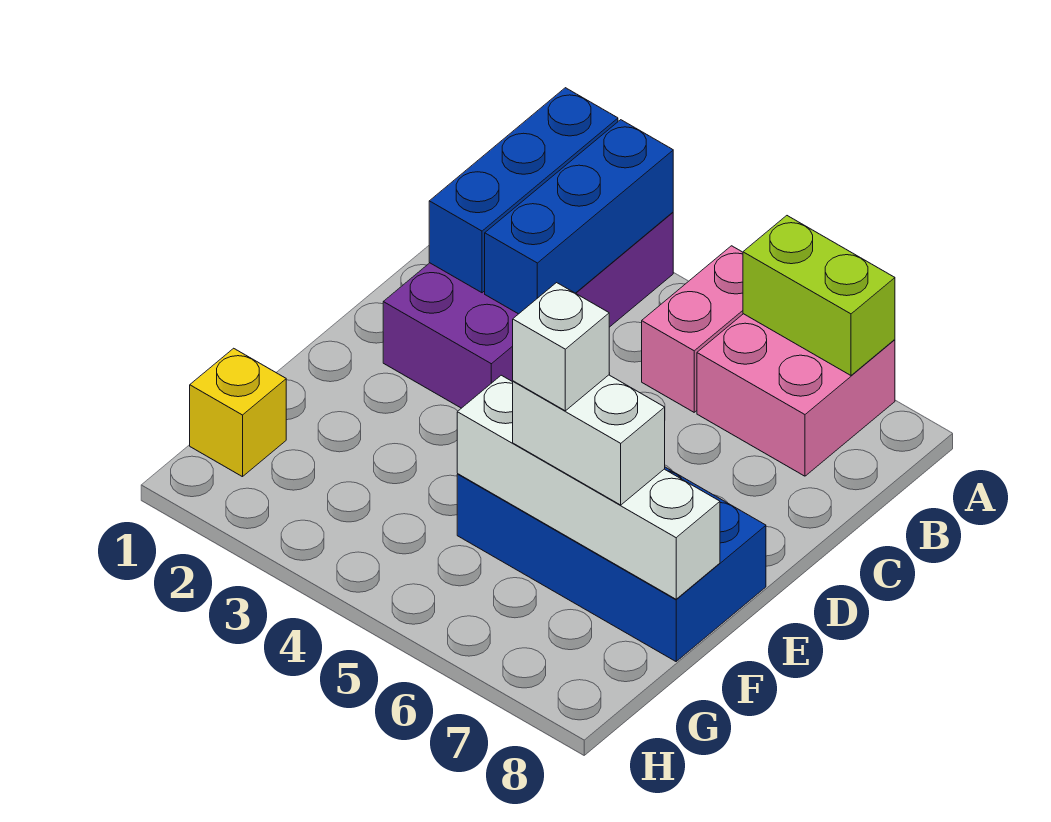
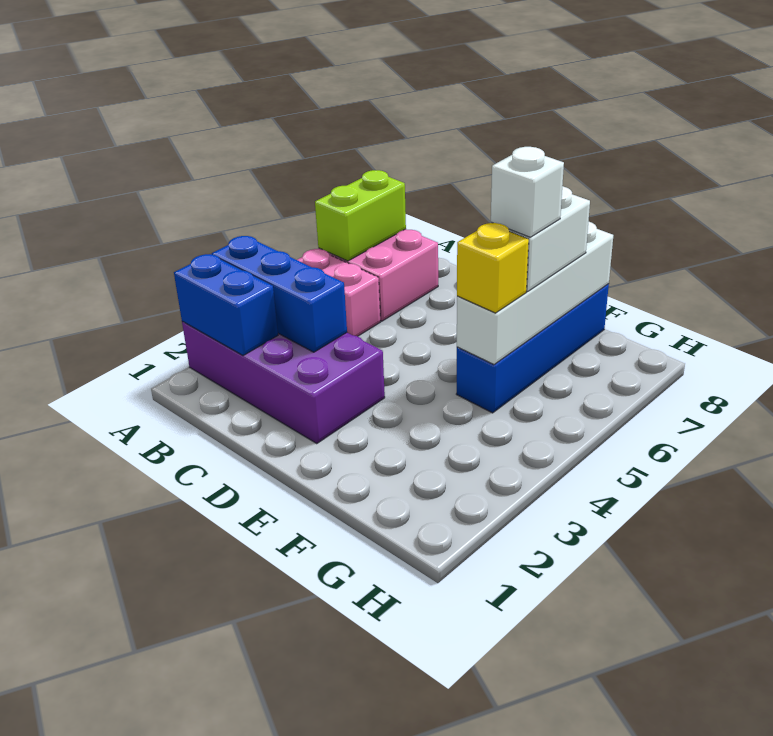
blue 1x3 brick [429,88,618,293] -> blue 1x2 brick [174,254,278,356]
blue 2x4 brick [457,467,766,661] -> blue 1x4 brick [457,284,609,413]
yellow 1x1 brick [190,348,286,477] -> yellow 1x1 brick moved to [457,223,529,313]

